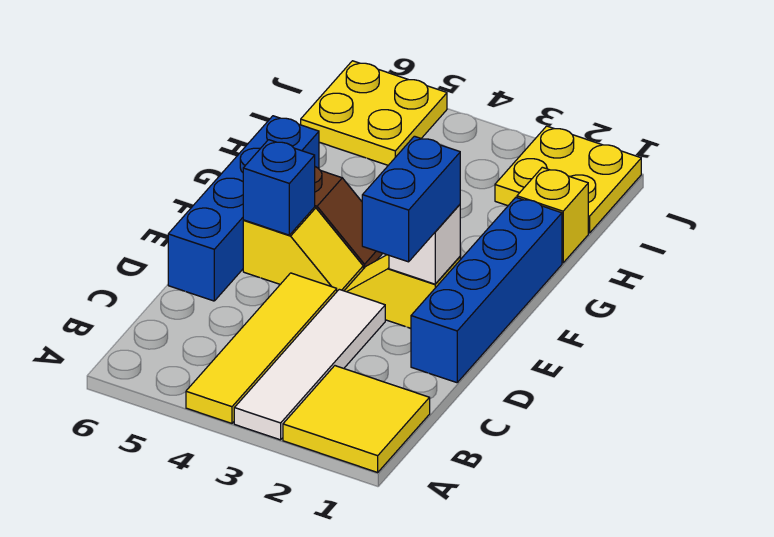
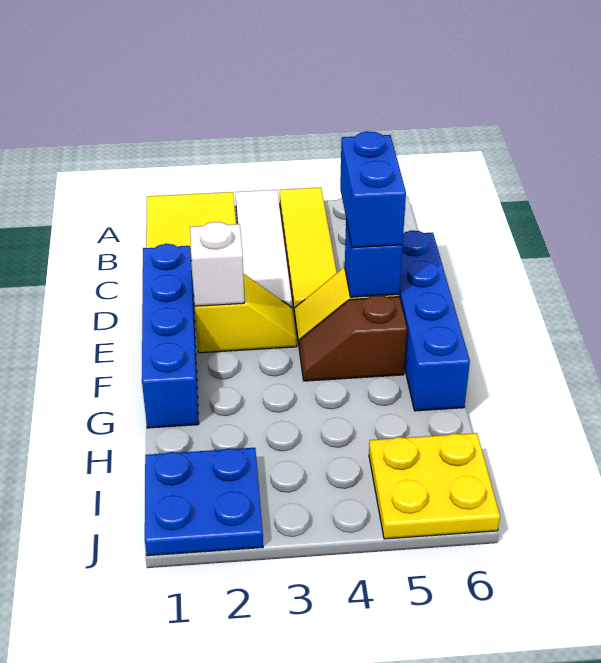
blue 1x2 brick [362,136,460,262] -> blue 1x2 brick moved to [340,131,406,248]
yellow 1x1 brick [517,167,588,263] -> none
yellow 2x2 plate [495,126,641,233] -> blue 2x2 plate [145,448,263,556]

